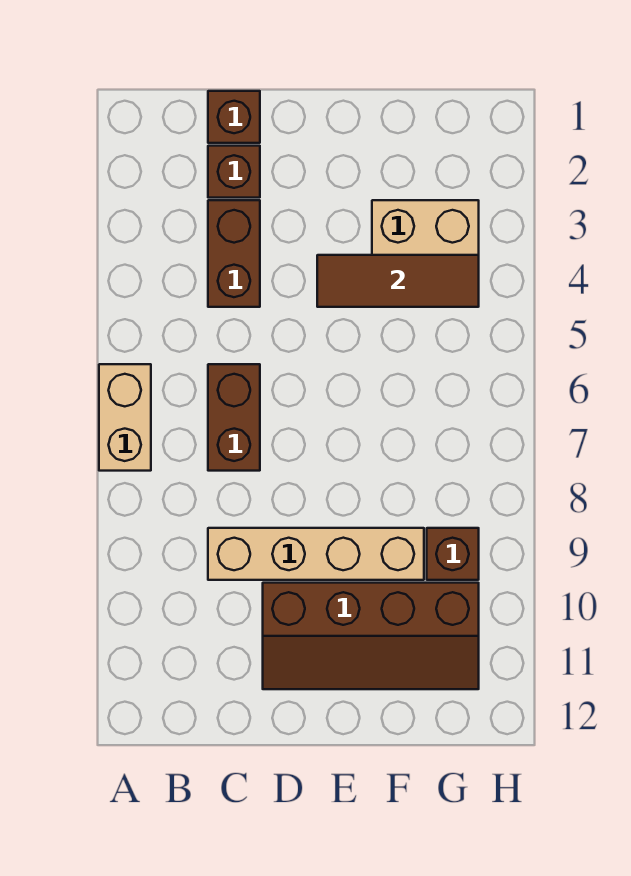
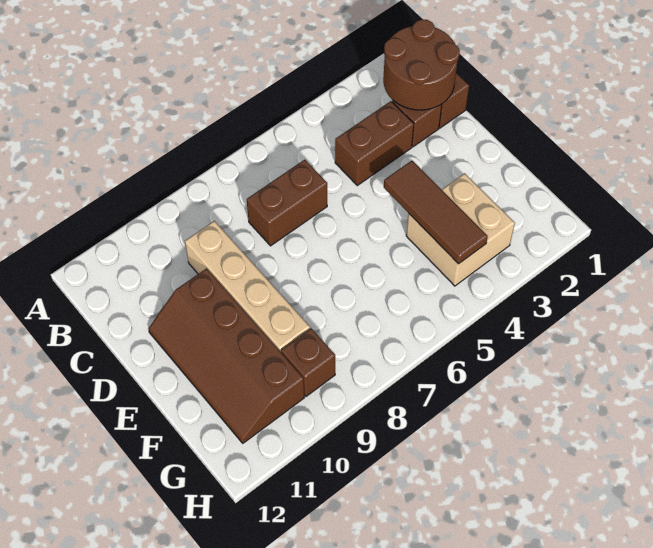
tan 1x2 brick [99,364,151,471] -> none
none -> brown 2x2 round brick [383,19,460,110]

